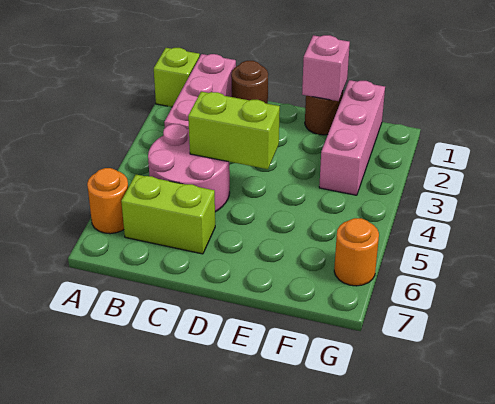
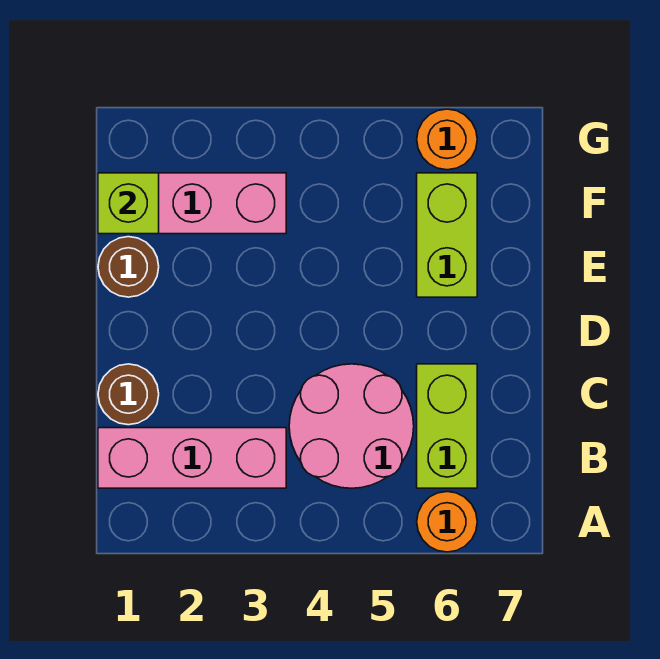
lime 1x1 brick [154,48,200,107] -> lime 1x1 brick moved to [98,173,159,234]
lime 1x2 brick [188,92,280,169] -> lime 1x2 brick moved to [417,173,477,297]
pink 1x1 brick [302,35,350,101] -> none

